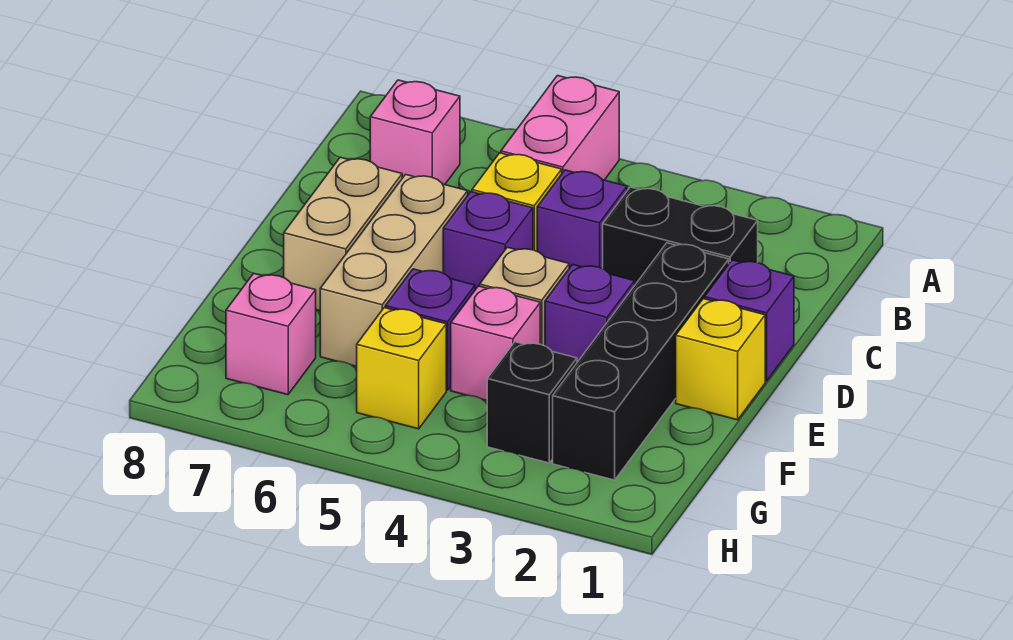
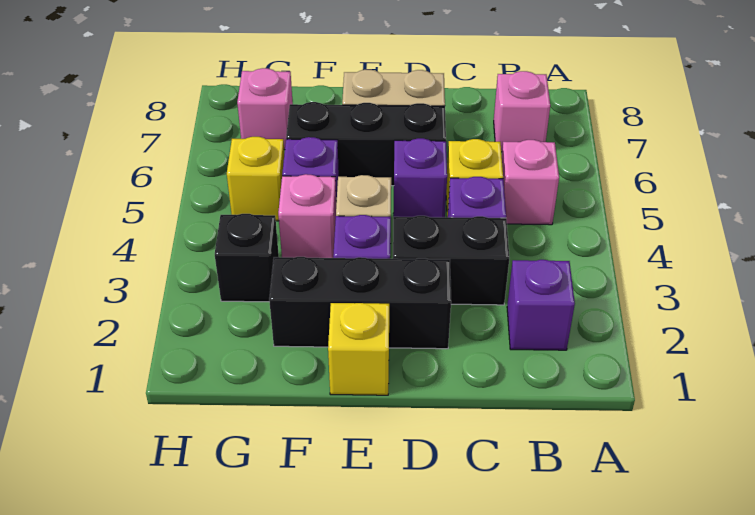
pink 1x2 brick [501,76,619,180] -> pink 1x1 brick [502,140,559,225]
black 1x2 brick [603,187,758,284] -> black 1x2 brick turned to [393,216,509,305]
purple 1x1 brick [704,260,794,381] -> purple 1x1 brick moved to [507,260,575,350]
black 1x4 brick [553,243,729,480] -> black 1x3 brick [269,257,451,349]
tan 1x3 brick [320,175,468,366] -> black 1x3 brick [286,102,446,186]

